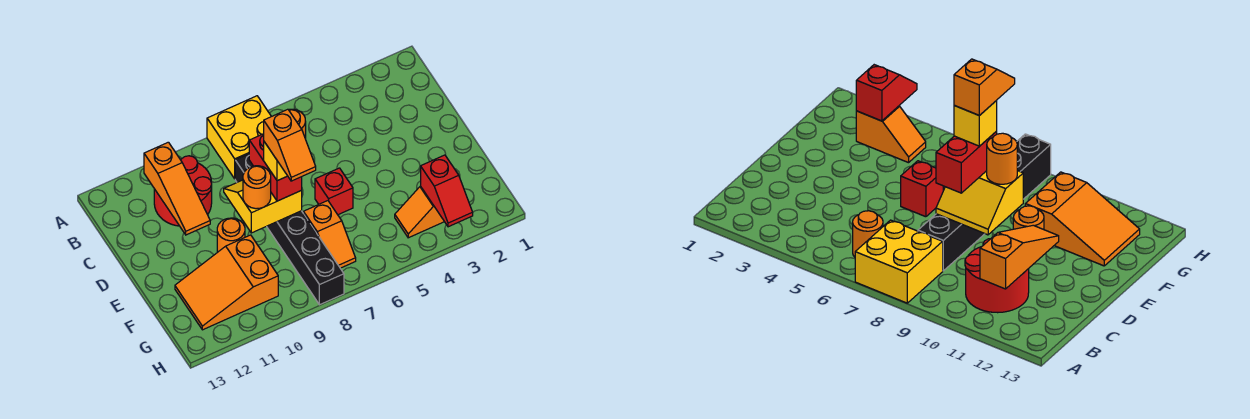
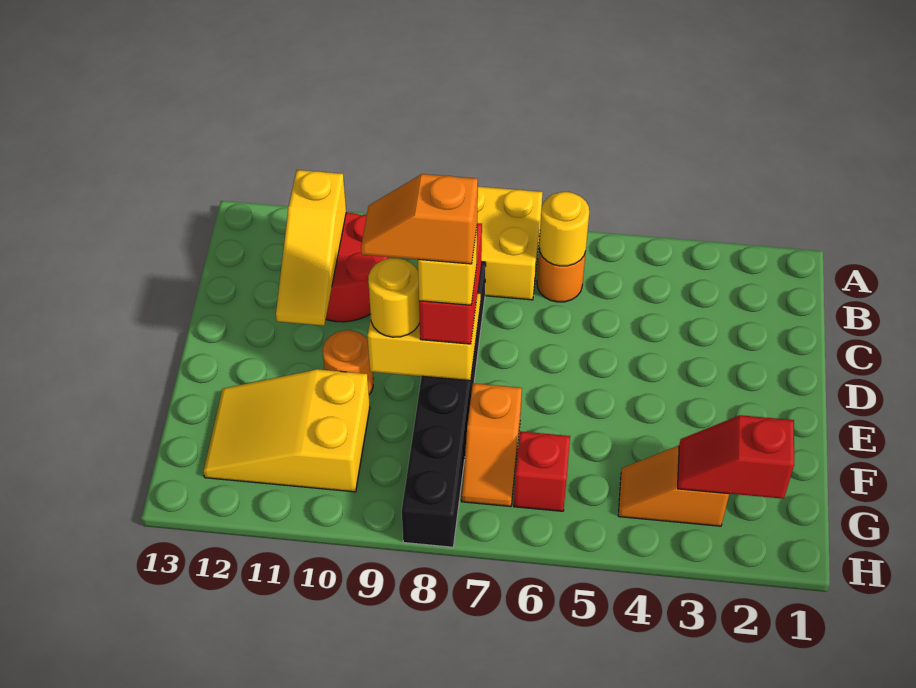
none -> yellow 1x1 round brick [539,192,589,266]
orange 1x3 slope [144,142,210,235] -> yellow 1x3 slope [276,170,346,326]
red 1x1 brick [315,168,353,215] -> red 1x1 brick moved to [514,431,570,511]
orange 1x2 slope [264,109,316,181] -> orange 1x2 slope turned to [361,174,478,264]
orange 1x1 round brick [243,166,271,209] -> yellow 1x1 round brick [368,258,420,337]
orange 2x3 slope [175,235,278,330] -> yellow 2x3 slope [203,369,370,492]
red 1x2 slope [421,155,473,227] -> red 1x2 slope turned to [678,415,794,499]

